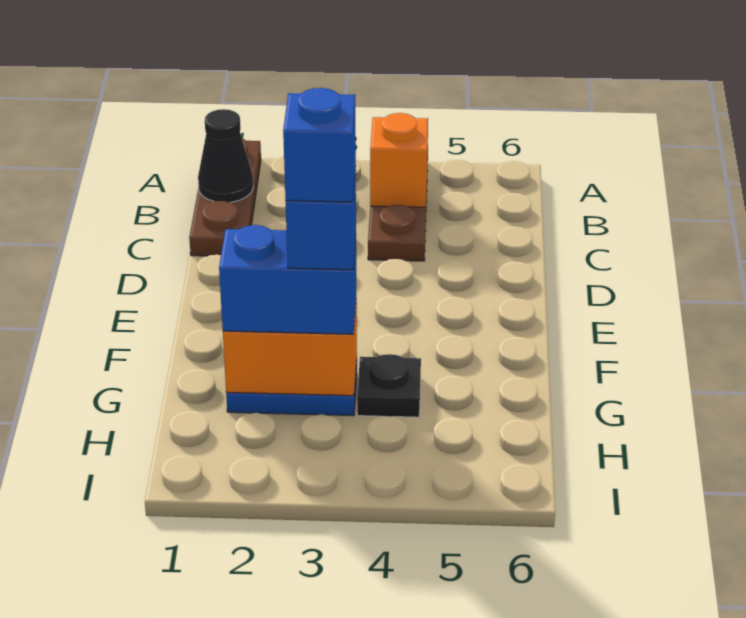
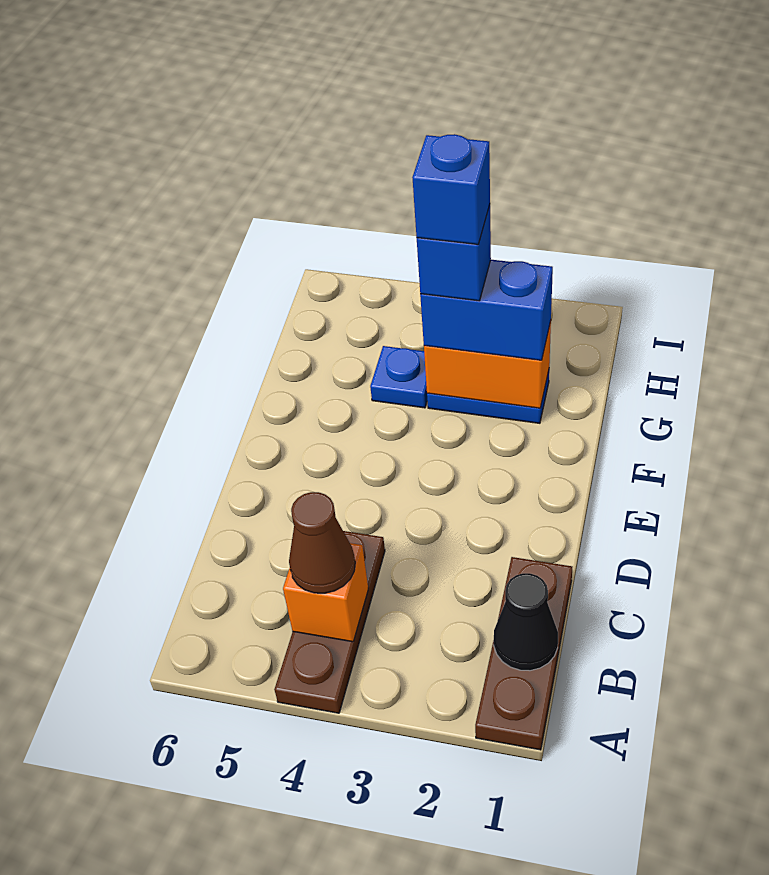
none -> brown 1x1 cone [289,492,355,593]
black 1x1 plate [357,354,421,417] -> blue 1x1 plate [370,346,427,408]

